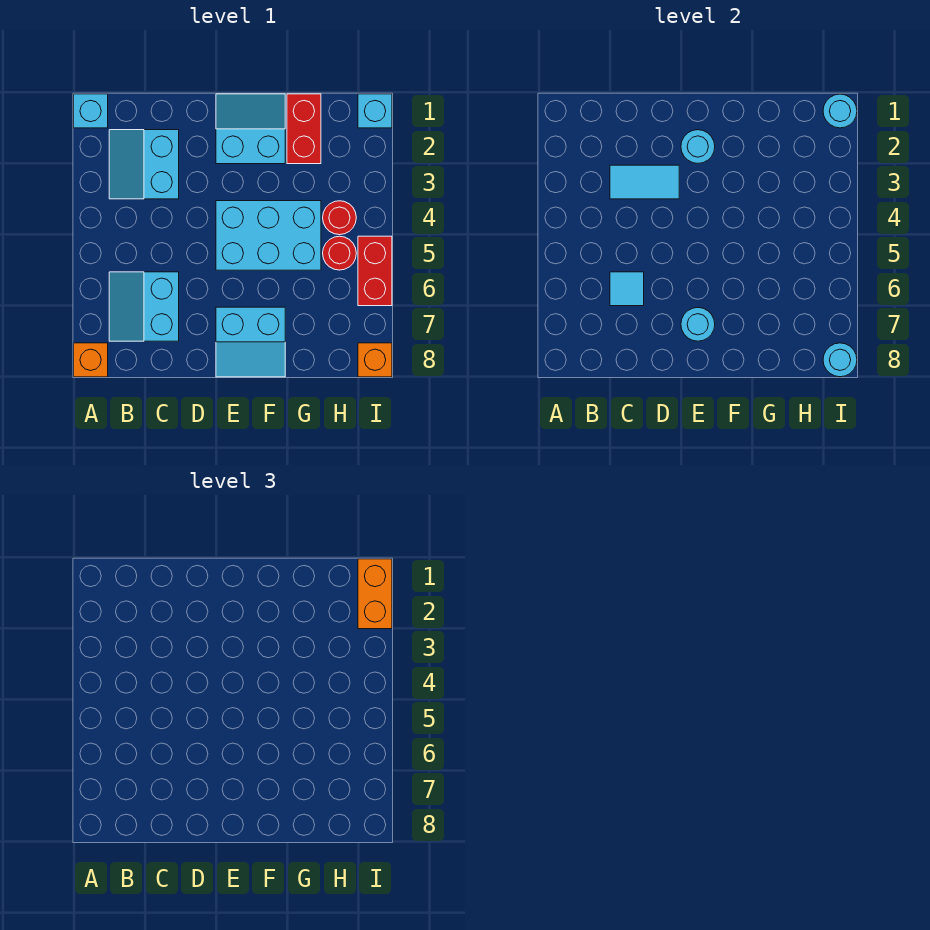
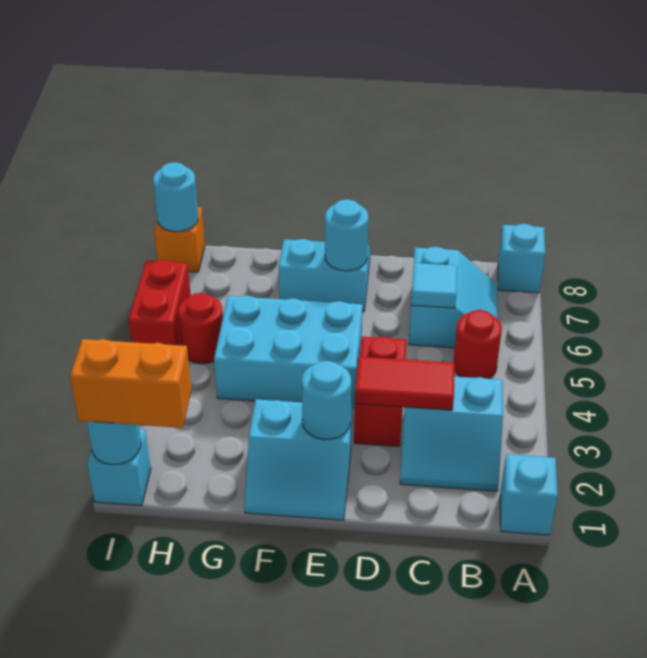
orange 1x1 brick [74,343,108,377] -> cyan 1x1 brick [498,224,545,293]
cyan 2x2 slope [109,130,179,199] -> cyan 2x2 slope turned to [400,377,503,491]
cyan 1x2 tile [610,165,679,199] -> red 1x2 tile [355,357,455,410]
red 1x2 brick [287,94,321,164] -> red 1x2 brick moved to [354,337,407,446]
red 1x1 round brick [323,201,356,235] -> red 1x1 round brick moved to [453,310,502,379]
orange 1x2 brick [358,559,392,629] -> orange 1x2 brick turned to [70,339,191,428]

